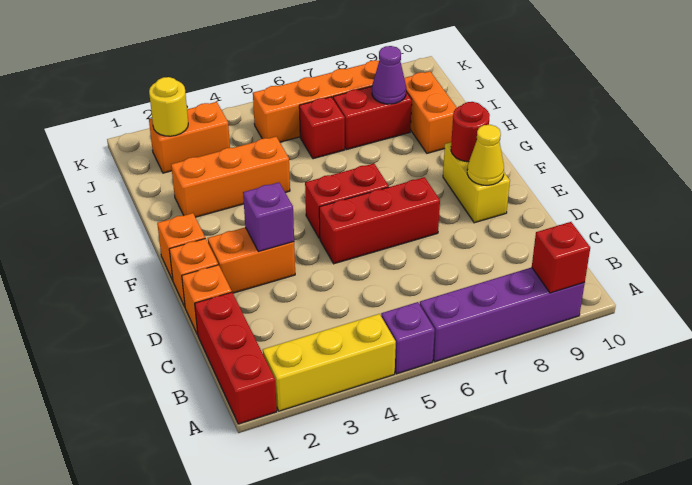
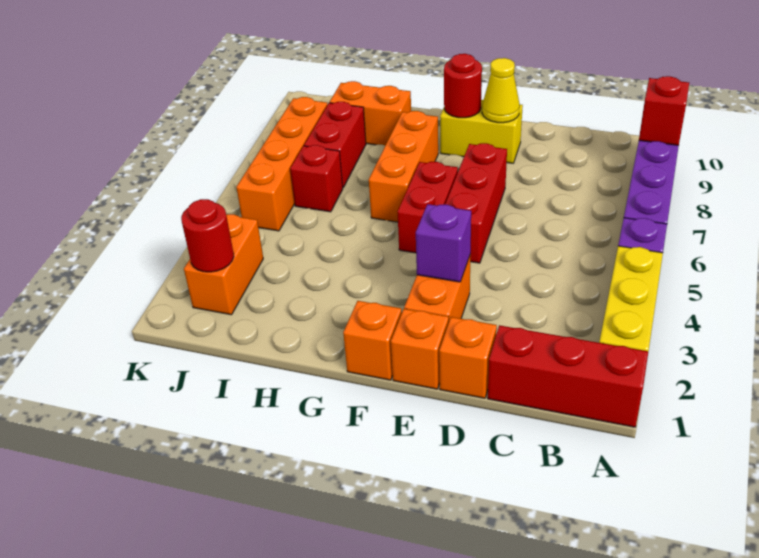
orange 1x3 brick [171,137,290,217] -> orange 1x3 brick moved to [369,111,438,222]
purple 1x1 cone [372,46,406,104] -> none
yellow 1x1 round brick [149,77,188,136] -> red 1x1 round brick [181,199,234,272]

